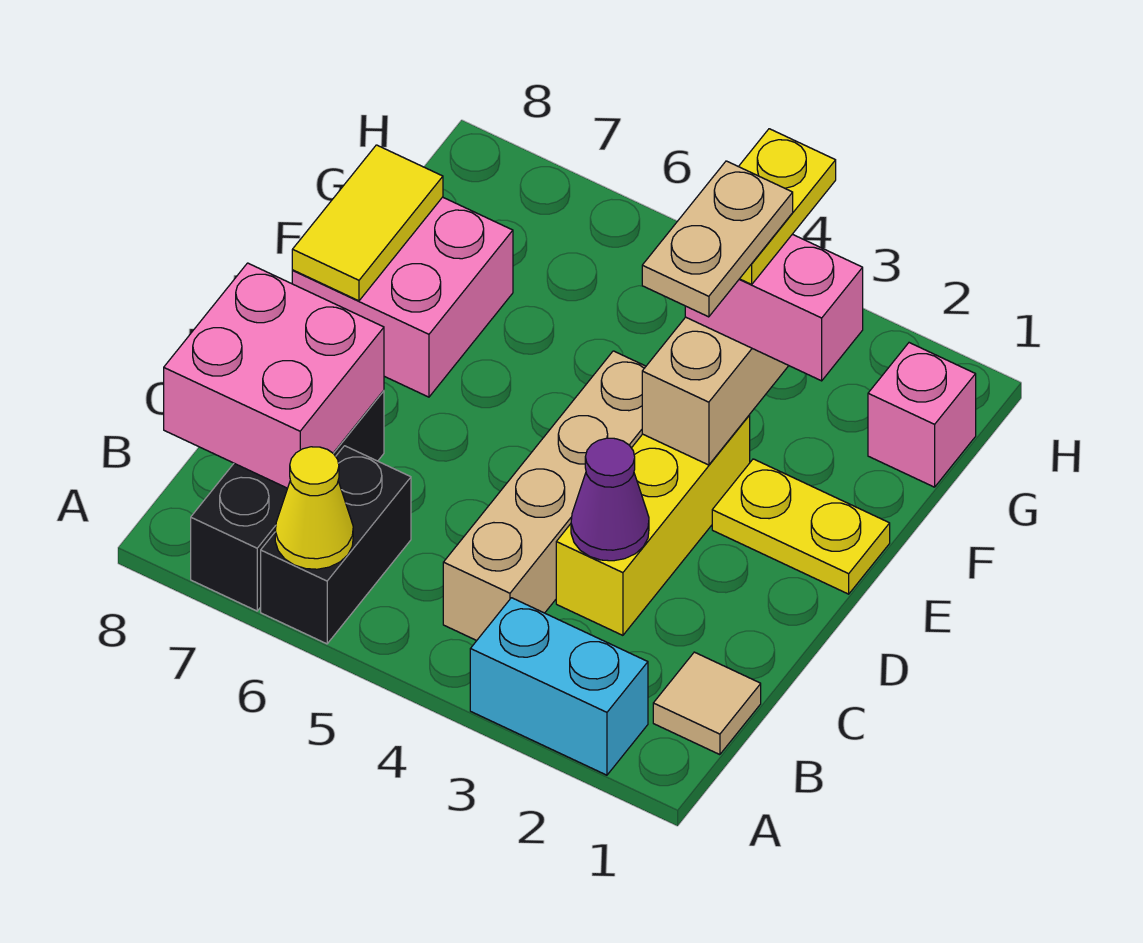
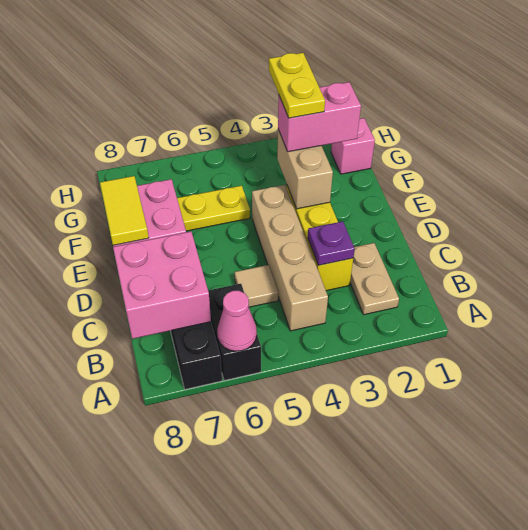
cyan 1x2 brick [470,598,648,775] -> none
yellow 1x1 cone [275,447,353,569] -> pink 1x1 cone [217,291,257,351]
tan 1x1 tile [653,652,761,755] -> tan 1x1 tile moved to [235,265,278,307]
purple 1x1 cone [571,438,649,561] -> purple 1x1 plate [308,221,355,265]
yellow 1x2 plate [712,459,890,594] -> yellow 1x2 plate moved to [177,186,250,231]
tan 1x2 plate [642,161,793,317] -> tan 1x2 plate moved to [350,243,399,315]

